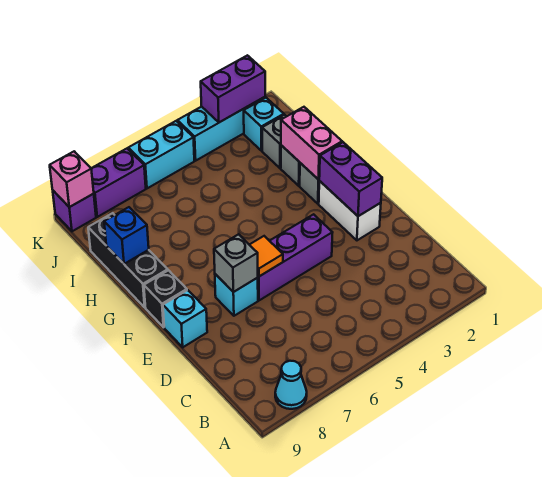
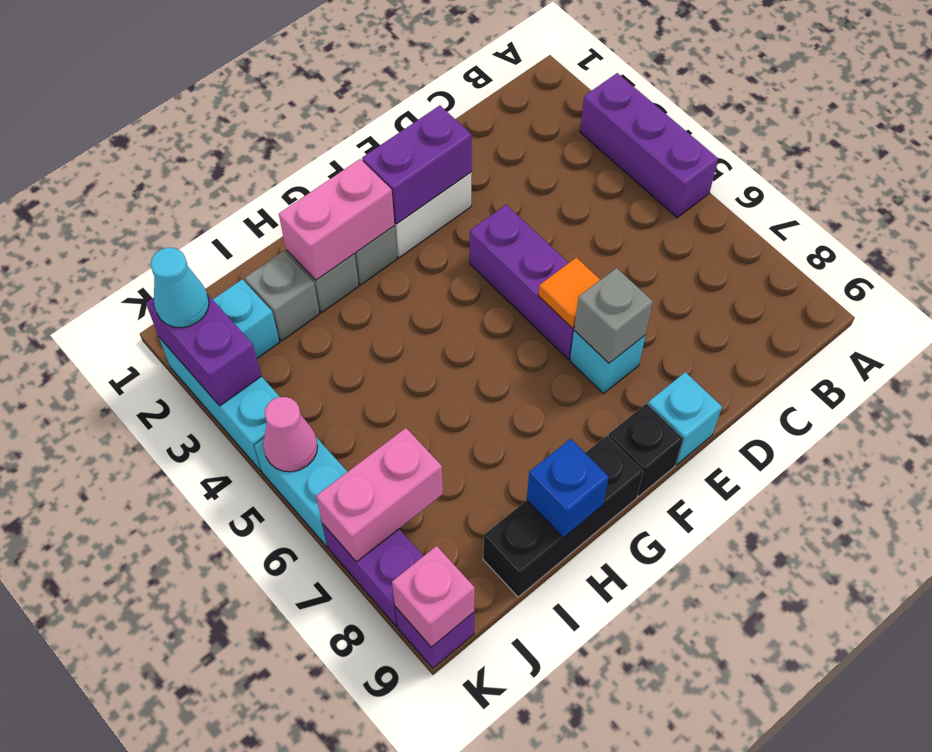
none -> purple 1x3 brick [580,73,718,218]
cyan 1x1 cone [275,361,307,409] -> cyan 1x1 cone moved to [151,248,209,328]
none -> pink 1x2 brick [316,428,443,562]
none -> pink 1x1 cone [263,397,318,472]

